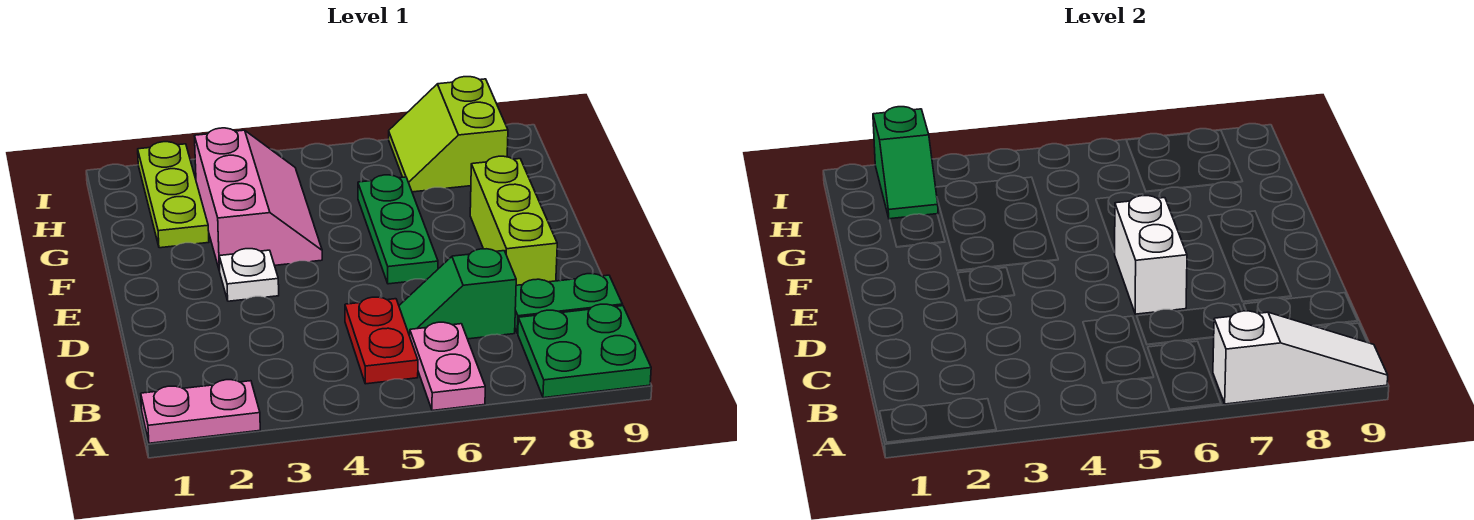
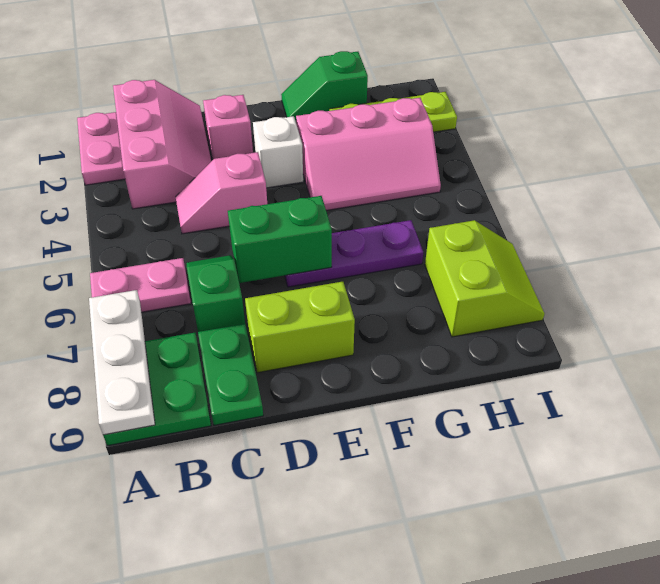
white 1x3 slope [1213,311,1388,404] -> white 1x3 plate [89,290,155,435]
none -> pink 2x3 slope [113,80,211,209]
red 1x2 plate [345,297,418,384] -> none
none -> pink 1x2 slope [176,152,267,234]
none -> pink 1x1 brick [203,95,253,159]
white 1x2 brick [1115,196,1187,314] -> green 1x2 brick [228,196,332,283]
lime 1x3 brick [470,156,557,285] -> lime 1x2 brick [245,282,355,373]
white 1x1 plate [219,249,279,301] -> white 1x1 brick [253,116,303,188]
green 1x3 plate [358,175,438,284] -> purple 1x3 plate [285,220,423,287]
green 1x2 slope [873,107,938,219] -> green 1x2 slope moved to [281,51,368,122]
lime 2x2 slope [389,77,508,192] -> lime 2x2 slope turned to [425,220,544,337]

